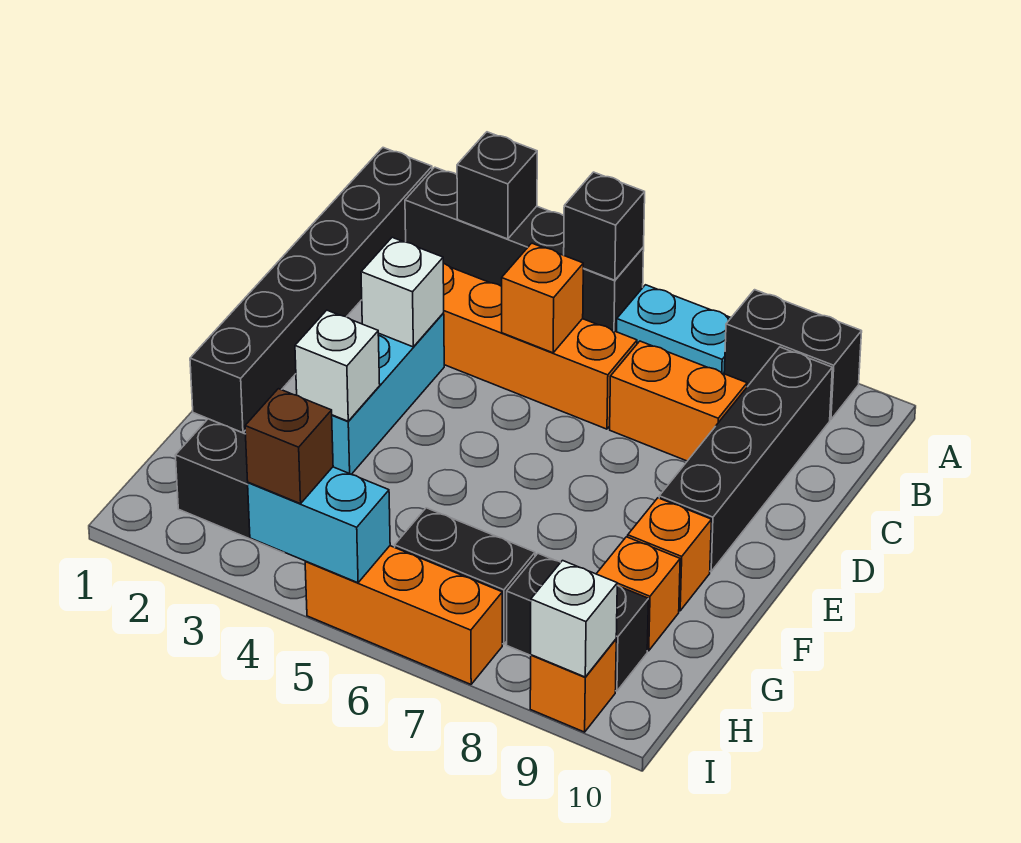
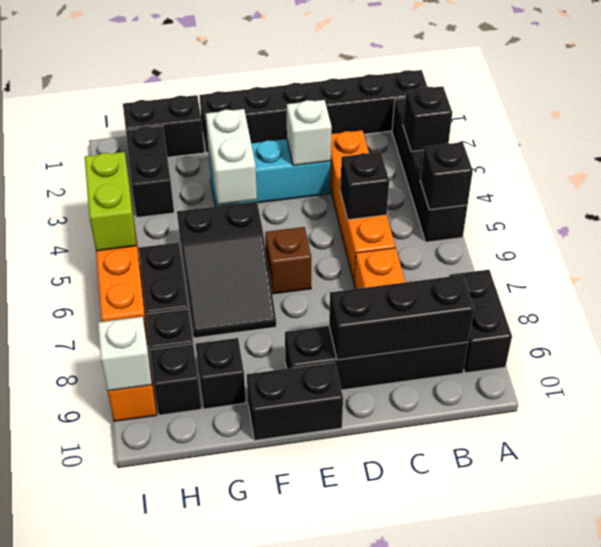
cyan 1x2 plate [617,285,731,374] -> none
none -> black 1x3 brick [329,275,474,360]
orange 1x1 brick [502,243,583,353] -> black 1x1 brick [340,152,389,220]
none -> black 1x2 brick [247,362,343,440]
white 1x1 brick [295,310,380,421] -> white 1x2 brick [206,109,257,204]
none -> black 2x3 slope [177,202,276,338]
orange 1x1 brick [628,498,711,611] -> none
none -> black 1x2 brick [123,95,204,157]
orange 1x1 brick [597,537,680,651] -> black 1x1 brick [196,338,246,409]
cyan 1x2 brick [248,467,390,583] -> lime 1x2 brick [85,152,136,251]
brown 1x1 brick [245,389,333,504] -> brown 1x1 brick moved to [265,227,312,294]

